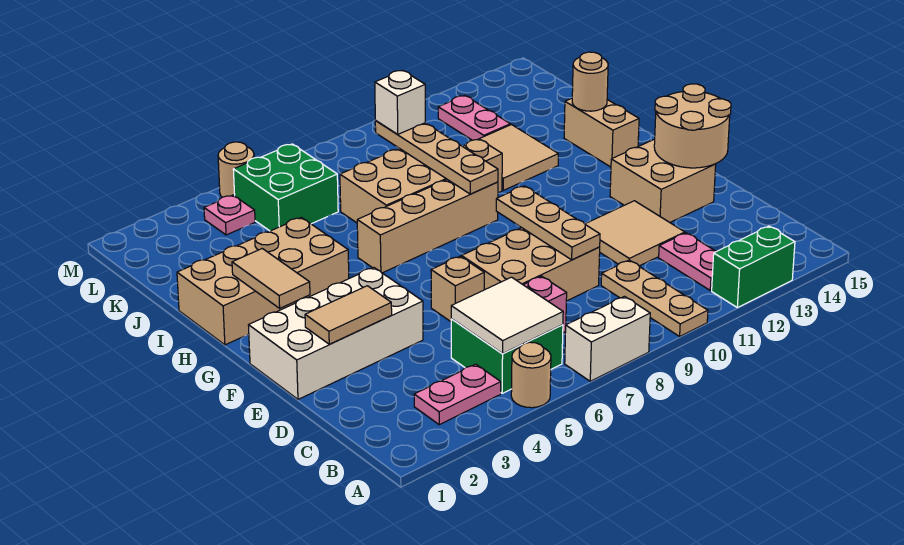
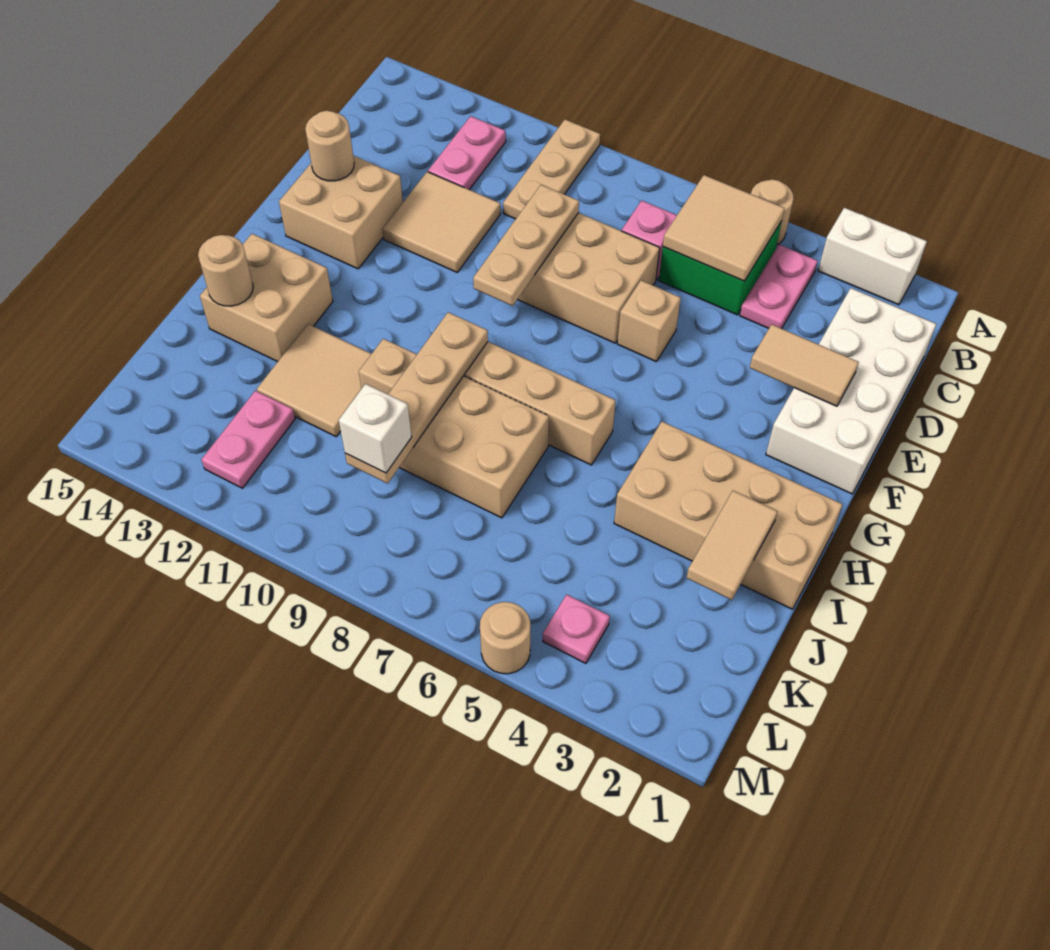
white 1x2 brick [565,296,650,381] -> white 1x2 brick moved to [818,208,927,305]
green 1x2 brick [712,226,795,308] -> none
pink 1x2 plate [414,364,501,425] -> pink 1x2 plate turned to [740,245,818,329]
white 2x2 tile [451,277,563,354] -> tan 2x2 tile [663,175,785,281]
white 2x4 brick [249,268,423,399] -> white 2x4 brick turned to [766,288,936,494]
tan 2x2 round brick [654,84,731,168] -> tan 1x1 round brick [305,111,354,181]
tan 1x2 tile [232,249,310,308] -> tan 1x2 tile moved to [687,491,778,600]
tan 1x2 brick [564,98,639,167] -> tan 2x2 brick [200,234,333,362]
green 2x2 brick [233,144,338,231] -> none

